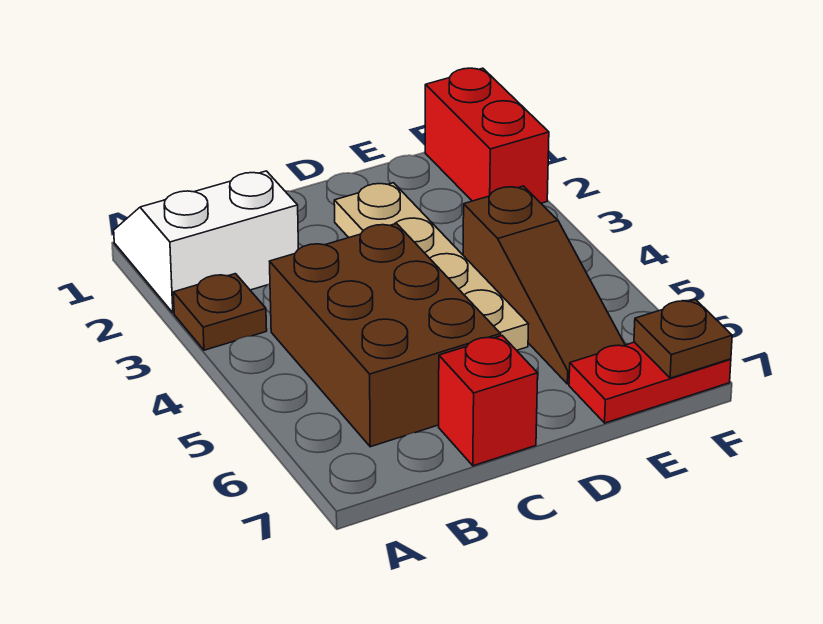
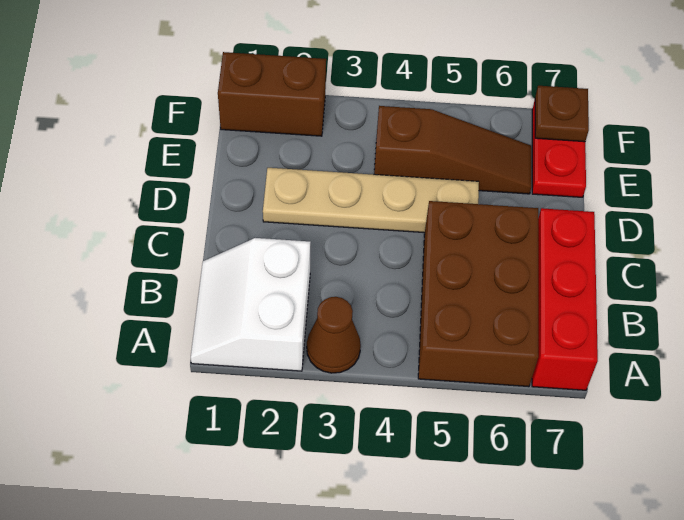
brown 1x1 plate [173,274,267,350] -> brown 1x1 cone [307,297,361,373]
brown 2x3 brick [270,224,501,447] -> brown 2x3 brick turned to [418,201,538,387]
red 1x1 brick [439,336,538,466] -> red 1x3 brick [532,208,598,390]
red 1x2 brick [425,68,549,203] -> brown 1x2 brick [218,52,326,136]

